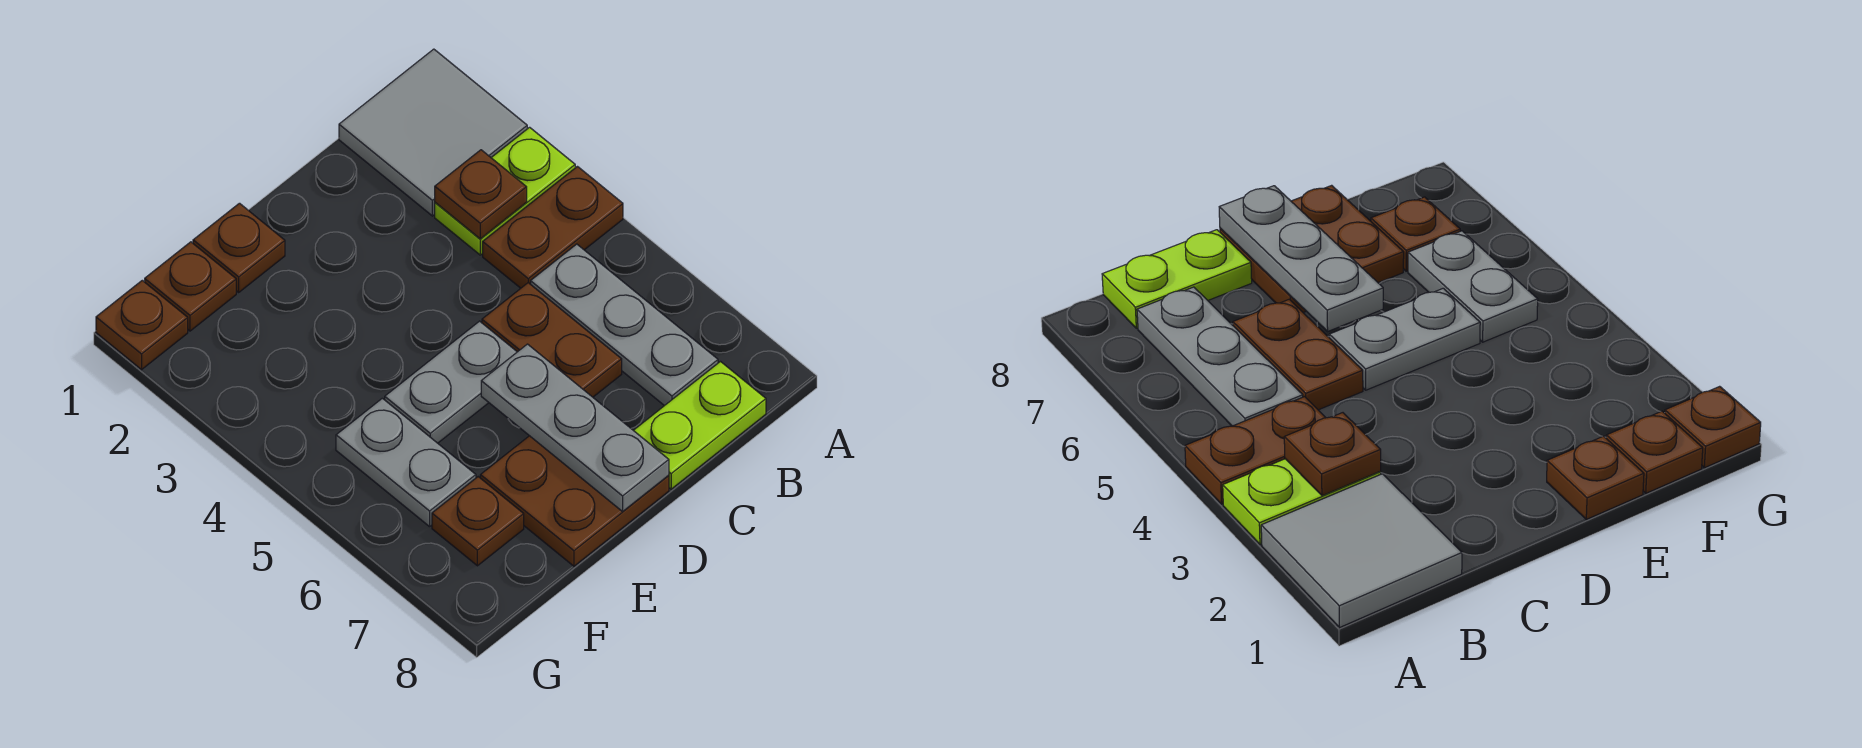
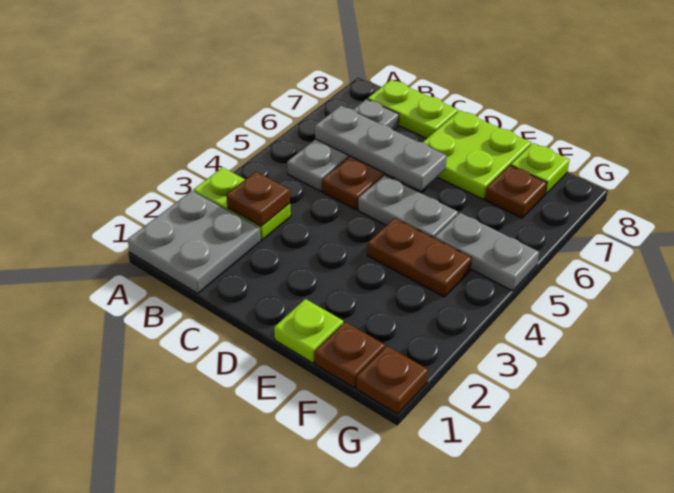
grey 2x2 tile [339,49,527,216] -> grey 2x2 plate [128,191,261,293]
brown 1x2 plate [483,167,623,288] -> brown 1x2 plate moved to [367,218,472,297]
grey 1x3 plate [481,344,669,512] -> grey 1x3 plate turned to [315,106,447,191]
brown 2x2 plate [480,436,669,566] -> lime 2x2 plate [423,111,531,199]
brown 1x1 plate [193,203,285,292] -> lime 1x1 plate [274,299,343,363]
grey 1x2 plate [336,398,476,527] -> grey 1x2 plate turned to [435,213,539,291]
none -> lime 1x1 plate [511,143,570,194]

